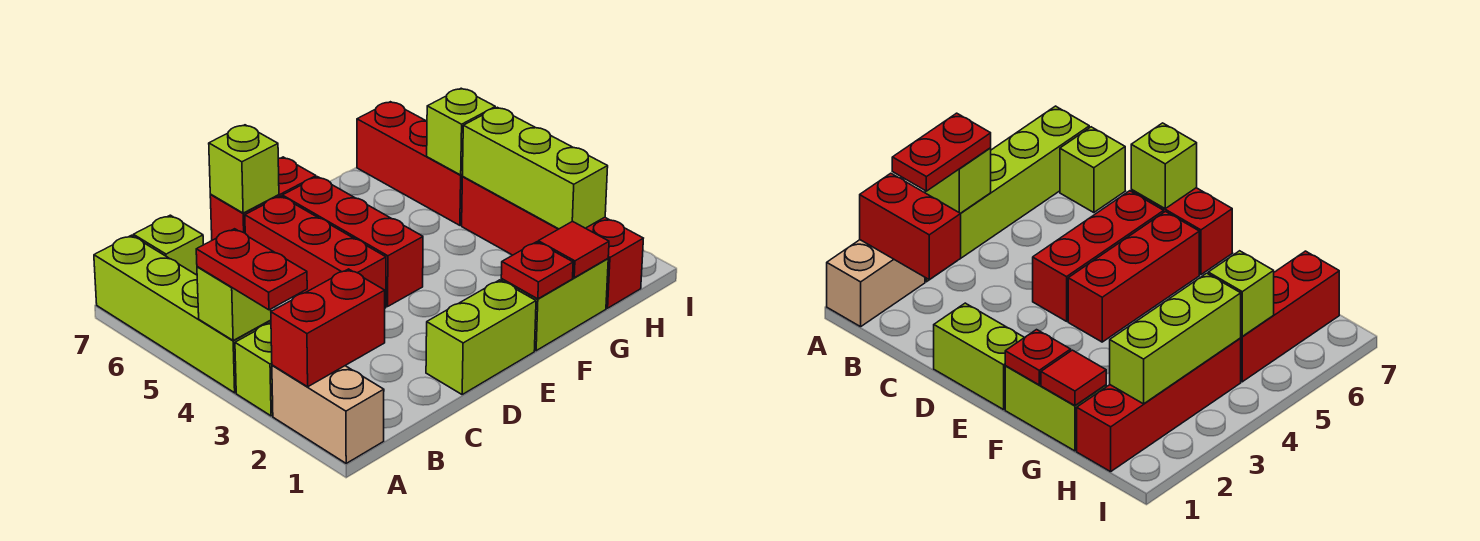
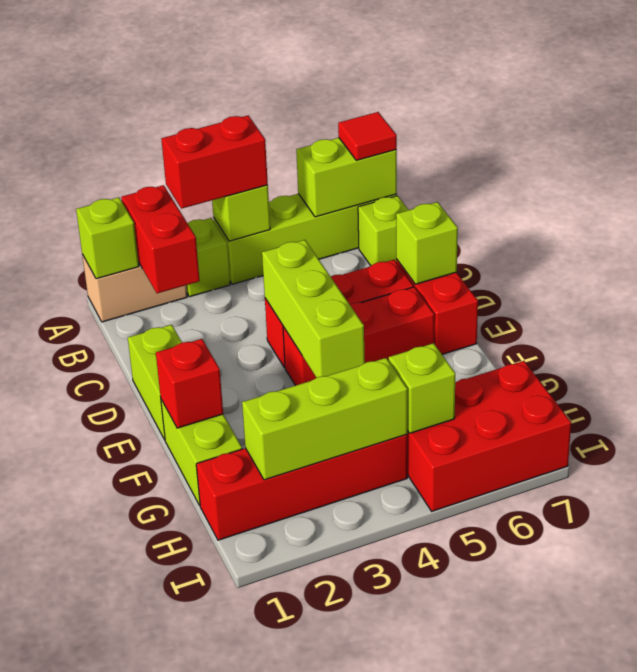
none -> lime 1x1 brick [76,197,139,279]
red 1x2 plate [196,229,307,310] -> red 1x2 brick [161,115,268,209]
none -> lime 1x2 brick [296,138,397,217]
none -> lime 1x3 brick [262,240,365,378]
red 1x1 plate [501,242,573,299] -> red 1x1 brick [156,339,223,428]
red 1x1 tile [538,221,609,278] -> red 1x1 tile moved to [338,112,397,160]
red 1x3 brick [357,102,463,225] -> red 2x3 brick [407,361,571,511]

